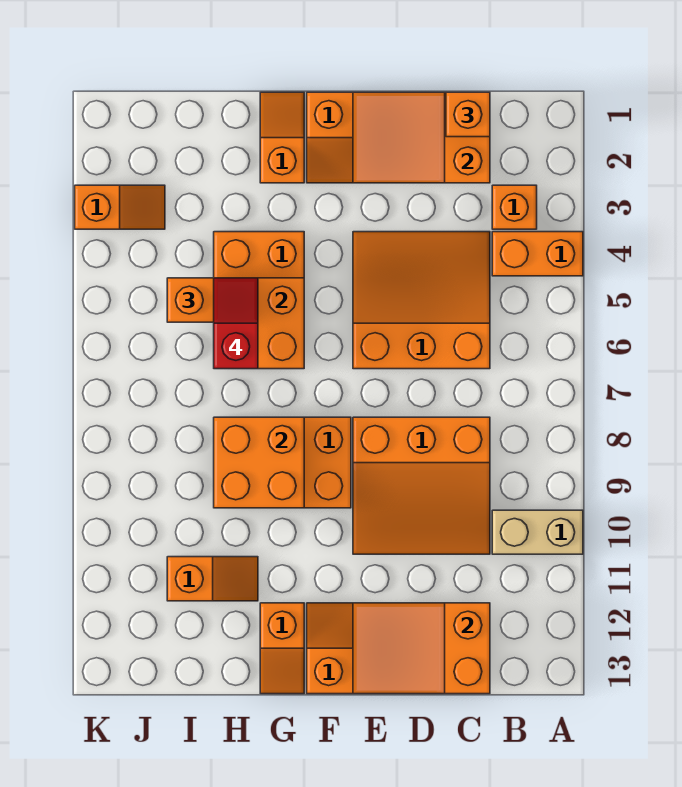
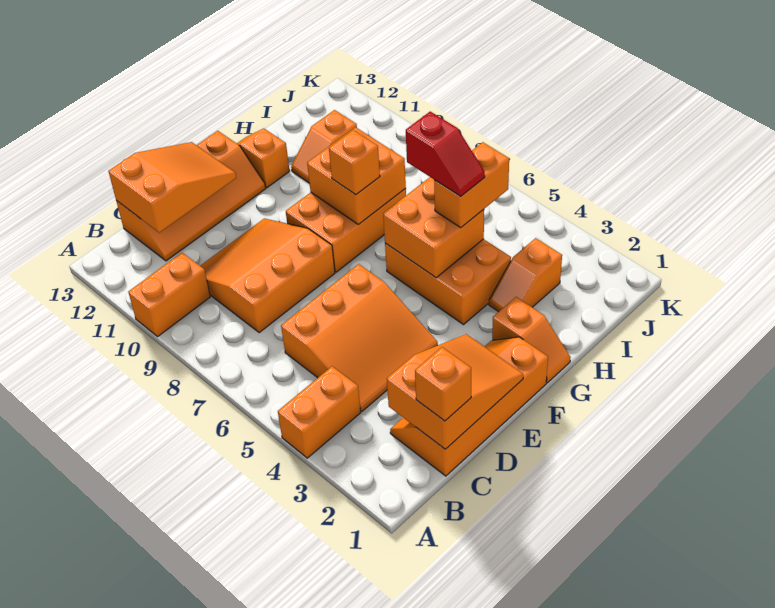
tan 1x2 brick [492,510,583,554] -> orange 1x2 brick [128,253,210,337]
orange 1x1 brick [492,185,537,229] -> orange 1x1 brick moved to [329,130,380,195]
orange 1x2 slope [75,185,165,229] -> orange 1x2 slope moved to [489,238,562,312]

